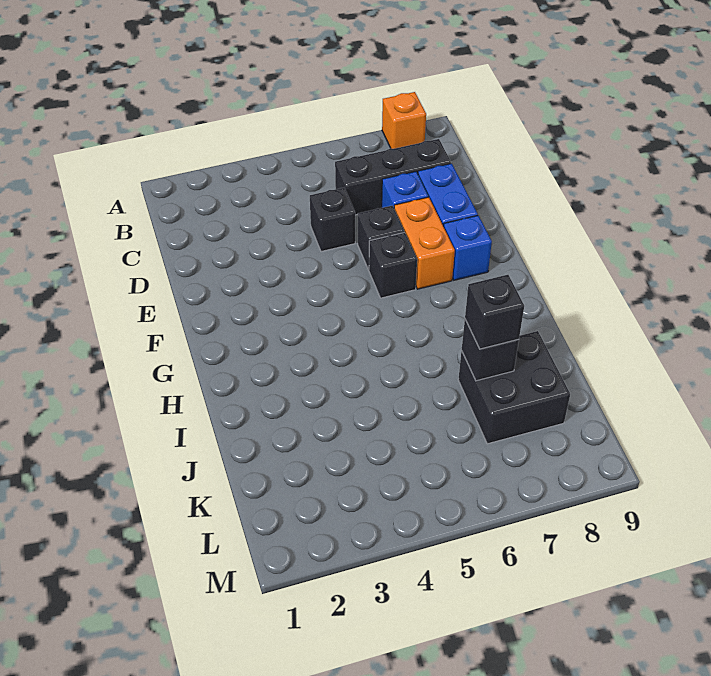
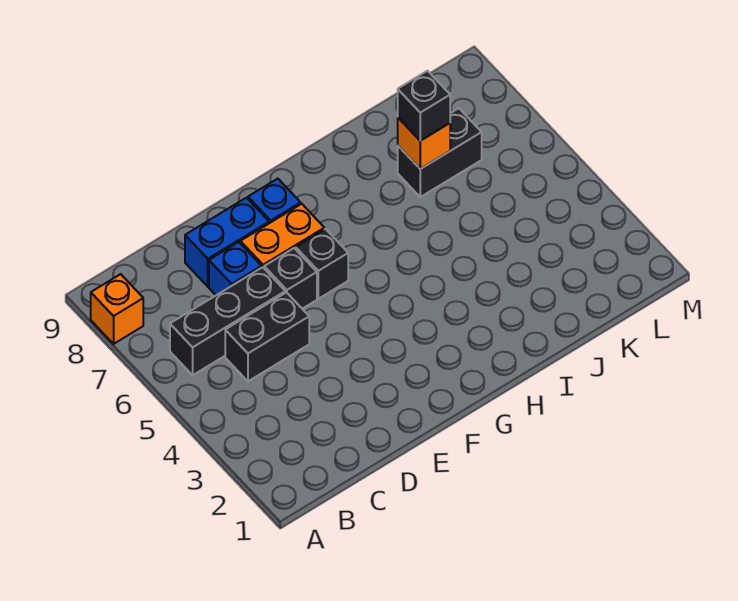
black 1x3 brick [335,139,451,215] -> black 1x3 brick turned to [170,267,285,375]
black 1x1 brick [310,188,355,251] -> black 1x2 brick [225,293,309,381]
black 2x2 brick [458,331,570,444] -> black 1x2 brick [398,108,482,197]
black 1x1 brick [462,320,519,381] -> orange 1x1 brick [398,118,450,169]

